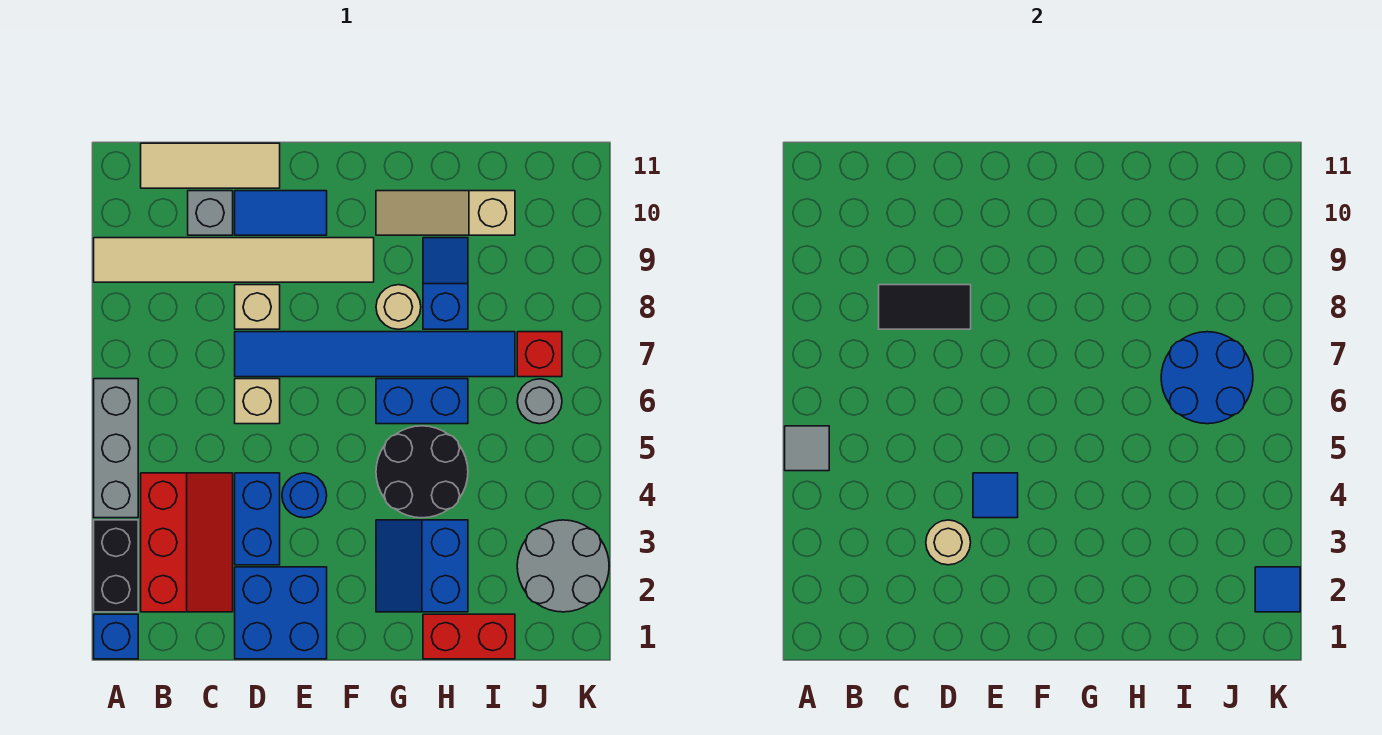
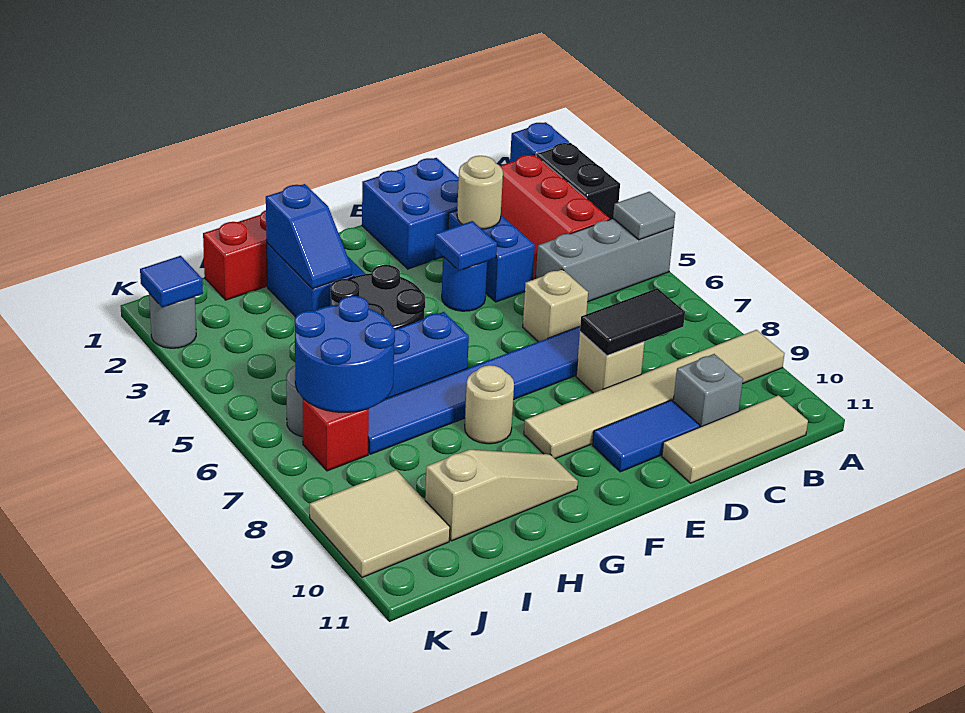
grey 1x3 brick [94,379,138,518] -> grey 1x3 brick turned to [536,219,674,302]
blue 1x2 slope [423,238,468,329] -> blue 1x2 slope moved to [266,184,352,289]
grey 2x2 round brick [517,520,609,612] -> grey 1x1 round brick [149,294,196,348]
none -> tan 2x2 tile [310,470,450,577]

